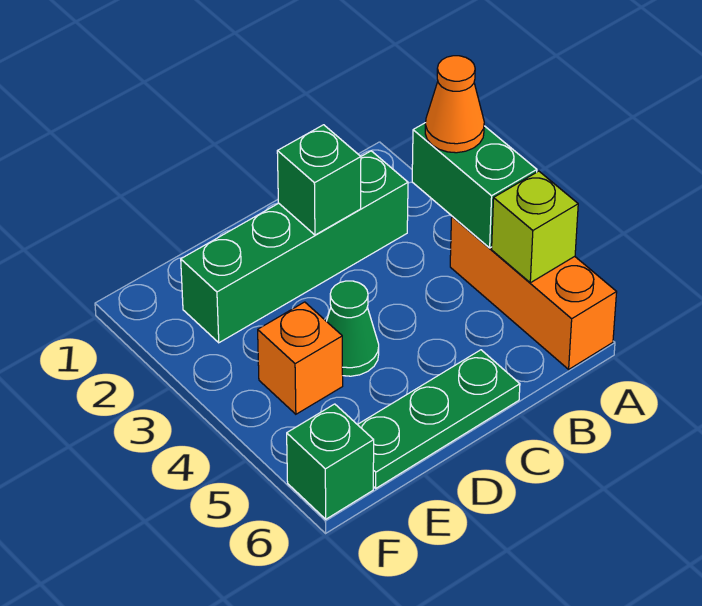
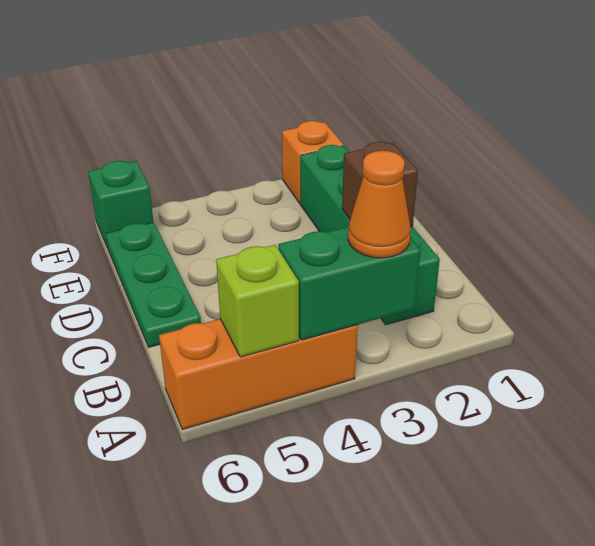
green 1x1 brick [277,125,361,235] -> brown 1x1 brick [342,142,418,227]
green 1x1 cone [327,281,379,376] -> none
orange 1x1 brick [258,302,343,414] -> orange 1x1 brick moved to [282,121,344,203]

